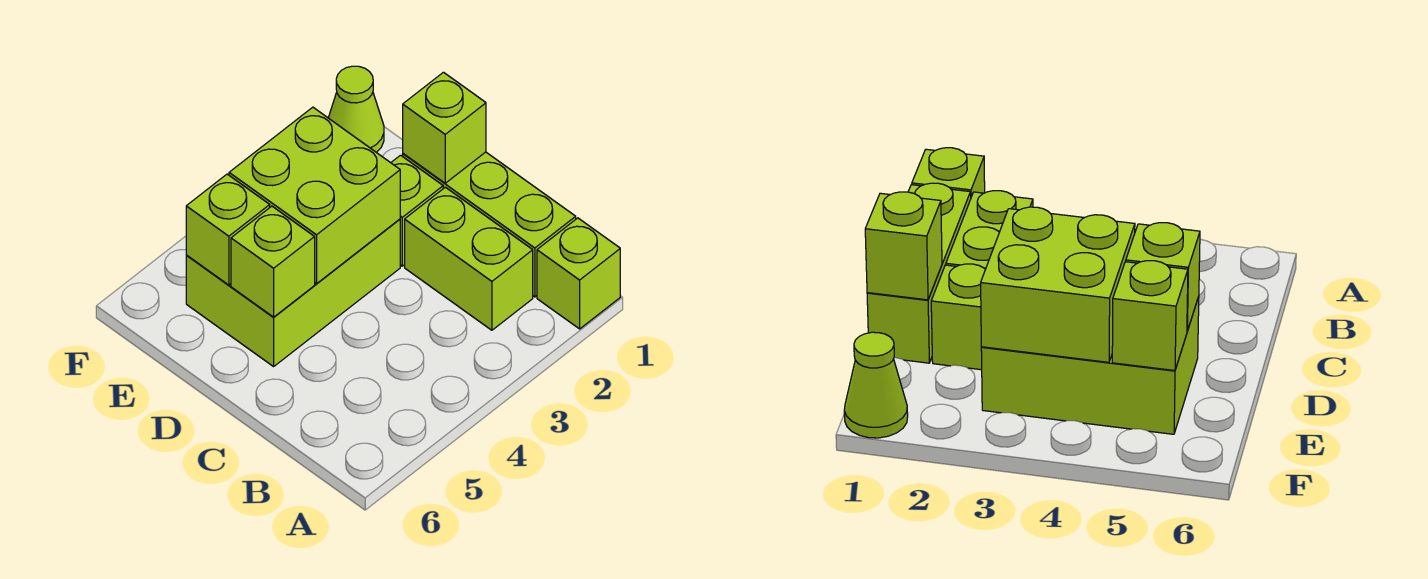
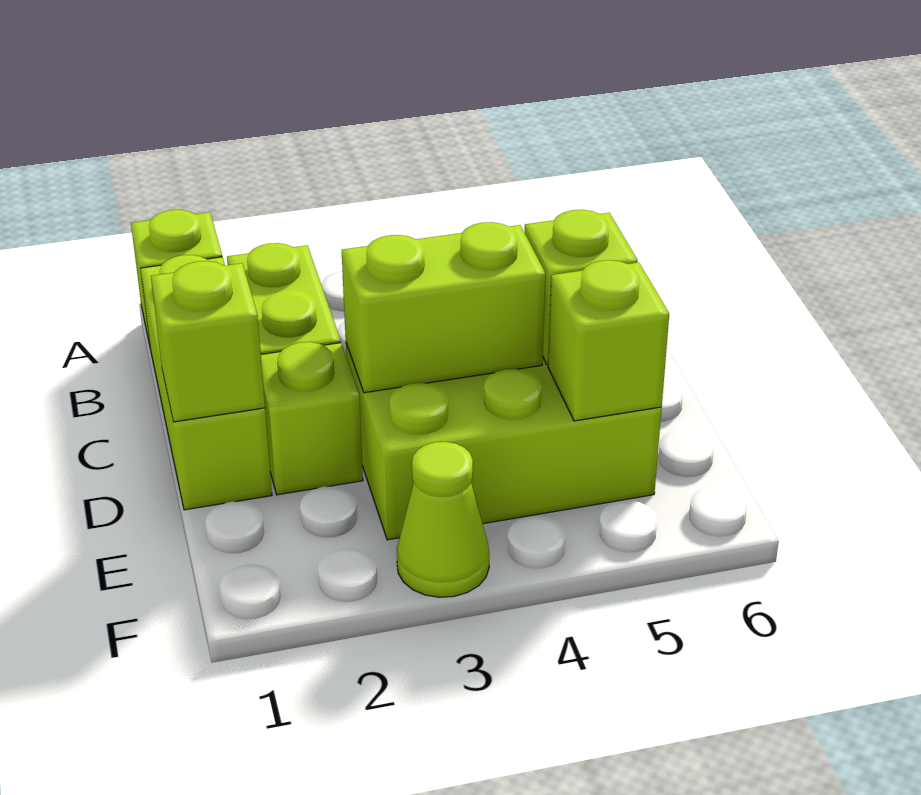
lime 2x2 brick [229,107,400,284] -> lime 1x2 brick [342,222,545,393]
lime 1x1 cone [328,66,384,153] -> lime 1x1 cone moved to [397,442,489,597]

